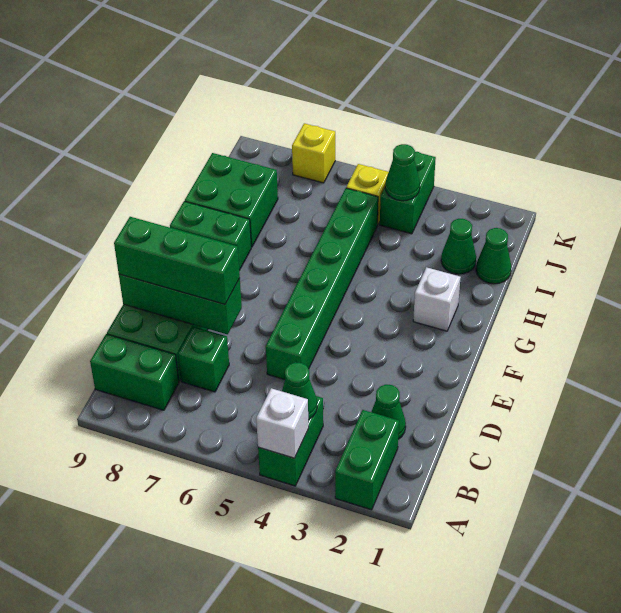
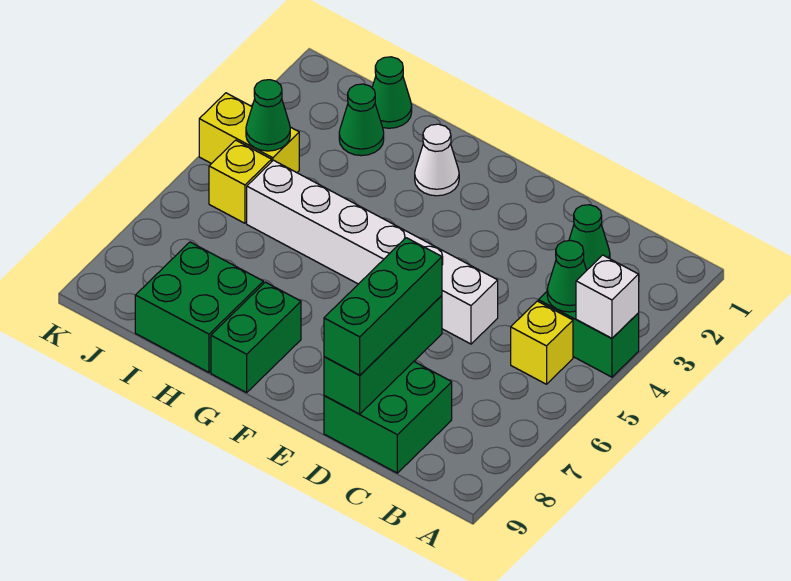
green 1x2 brick [335,410,399,510] -> none
green 1x2 brick [90,334,179,410] -> none
green 1x1 brick [178,327,229,392] -> none
green 1x6 brick [266,188,378,380] -> white 1x6 brick [247,160,498,344]
white 1x1 brick [413,267,461,331] -> white 1x1 cone [415,124,459,196]
green 1x2 brick [380,152,436,234] -> yellow 1x2 brick [199,93,299,173]
yellow 1x1 brick [292,123,335,183] -> yellow 1x1 brick moved to [511,301,573,384]

